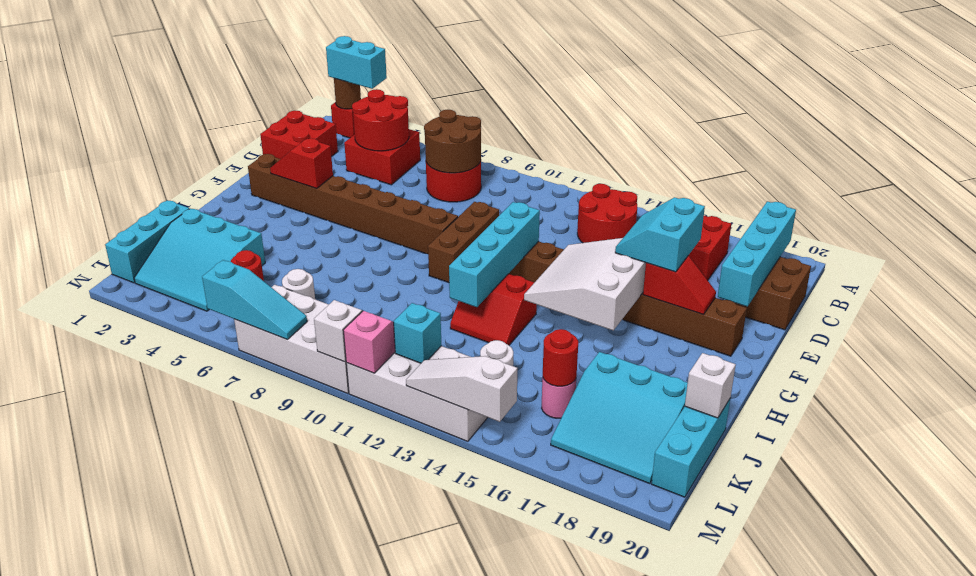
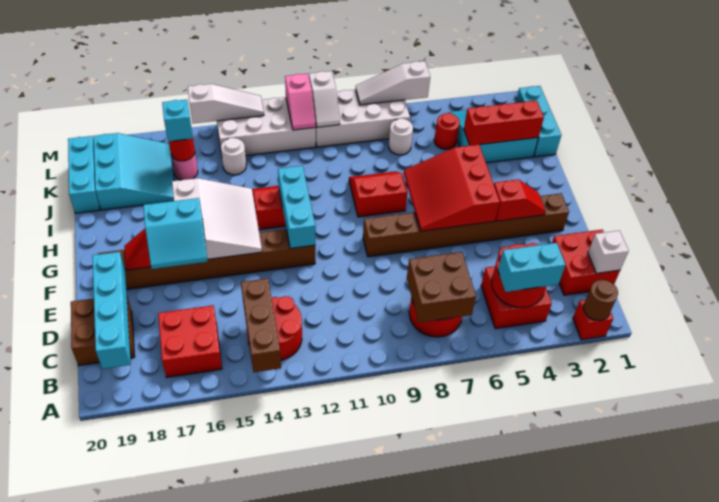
cyan 1x2 brick [326,36,387,89] -> cyan 1x2 brick moved to [498,243,565,292]
brown 2x2 round brick [424,110,481,173] -> brown 2x2 brick [407,252,476,323]
brown 1x3 brick [428,202,499,283] -> brown 1x3 brick moved to [241,278,281,372]
cyan 2x2 slope [615,197,705,272] -> cyan 2x2 slope turned to [143,198,208,269]
none -> red 3x3 slope [404,145,500,231]
cyan 1x4 brick [449,202,540,307] -> cyan 1x3 brick [278,166,315,248]
none -> red 2x2 slope [349,171,408,217]
none -> red 1x3 brick [464,101,544,145]
cyan 3x3 slope [551,352,688,483] -> cyan 3x3 slope turned to [93,133,174,210]
white 1x1 brick [685,353,736,418] -> white 1x1 brick moved to [588,231,629,273]
cyan 1x1 brick [394,303,441,363] -> cyan 1x1 brick moved to [162,100,193,141]
cyan 1x3 slope [202,260,307,339] -> white 1x3 slope [356,61,430,105]

